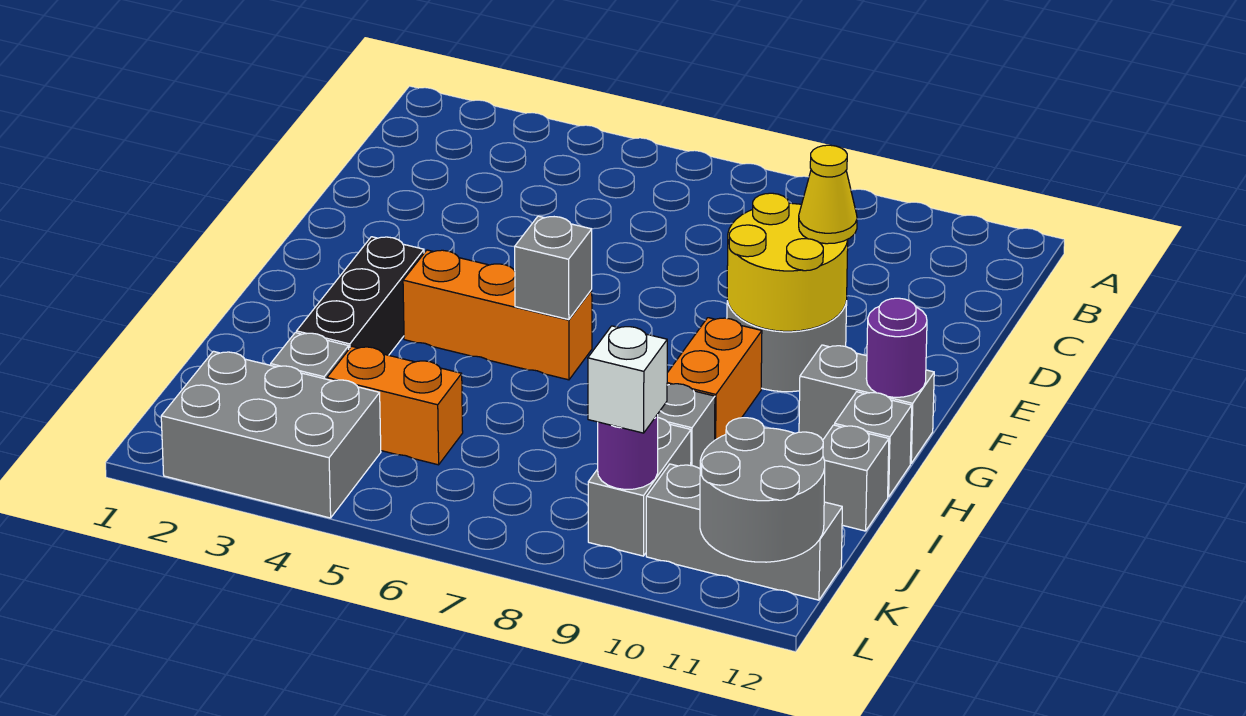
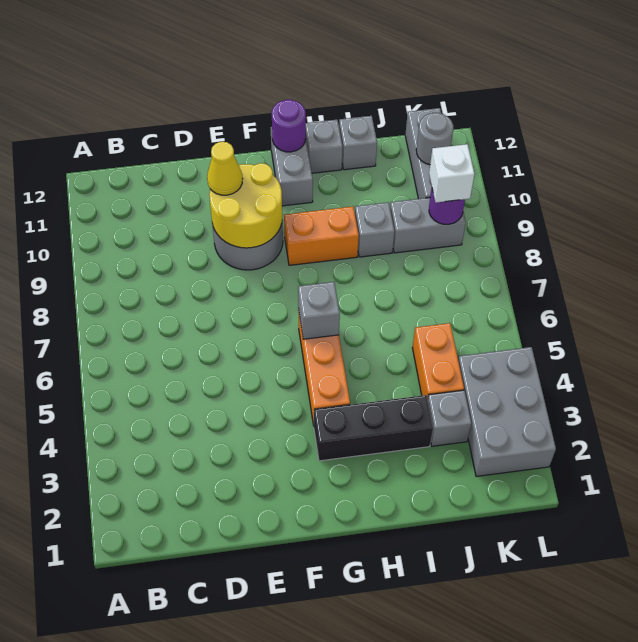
grey 2x2 round brick [700,418,825,562] -> grey 1x1 round brick [416,113,453,165]

